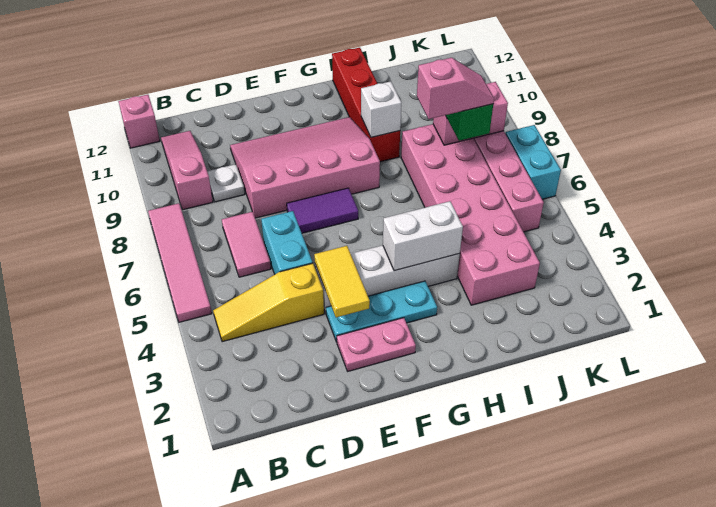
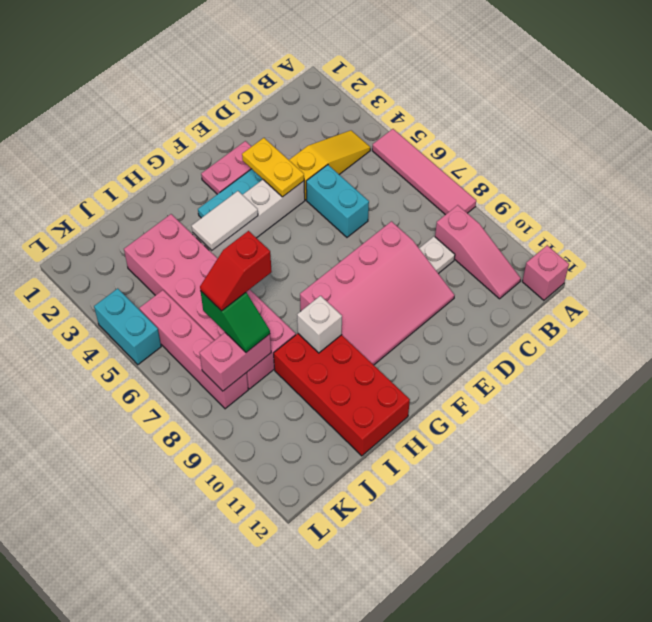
pink 1x2 tile [222,212,271,277] -> none
yellow 1x2 tile [314,246,370,317] -> yellow 1x2 plate [242,138,304,197]
purple 1x2 tile [287,188,358,233] -> none
white 1x2 brick [383,201,463,271] -> white 1x2 tile [192,191,258,250]
red 1x4 brick [332,47,400,162] -> red 2x4 brick [274,334,410,456]
pink 1x2 slope [417,58,494,119] -> red 1x2 slope [200,231,272,311]
cyan 1x2 brick [506,125,561,199] -> cyan 1x2 brick moved to [94,288,161,365]

